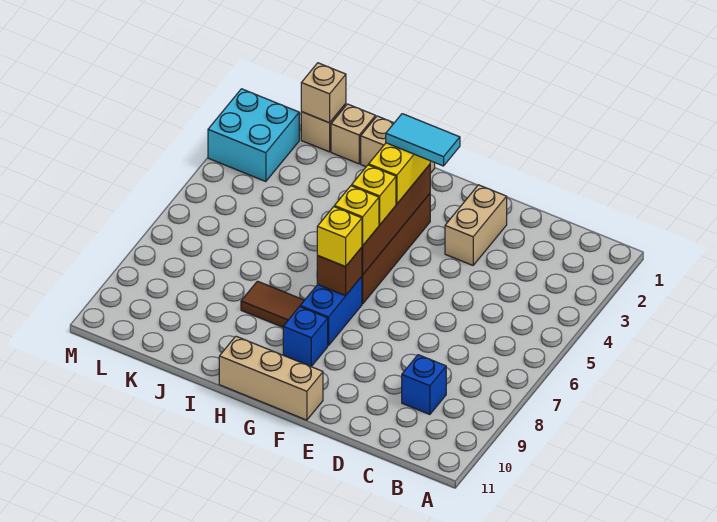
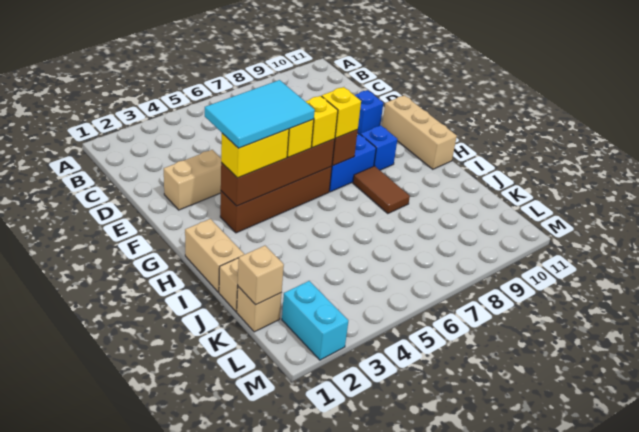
blue 1x1 brick [402,355,446,415] -> blue 1x1 brick moved to [355,90,383,134]
cyan 1x2 tile [386,114,460,166] -> cyan 2x3 tile [205,80,315,148]
cyan 2x2 brick [208,89,299,182] -> cyan 1x2 brick [282,281,348,360]

